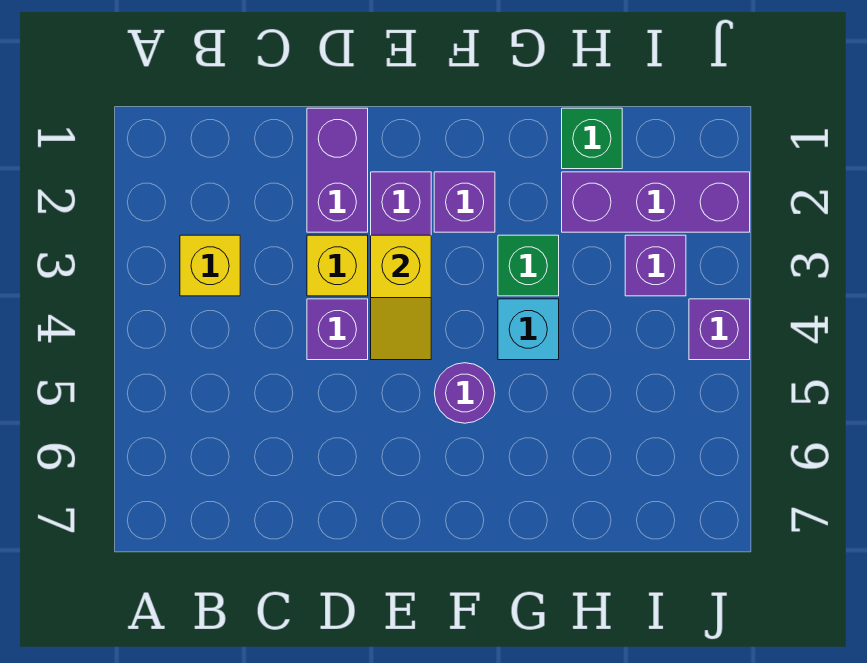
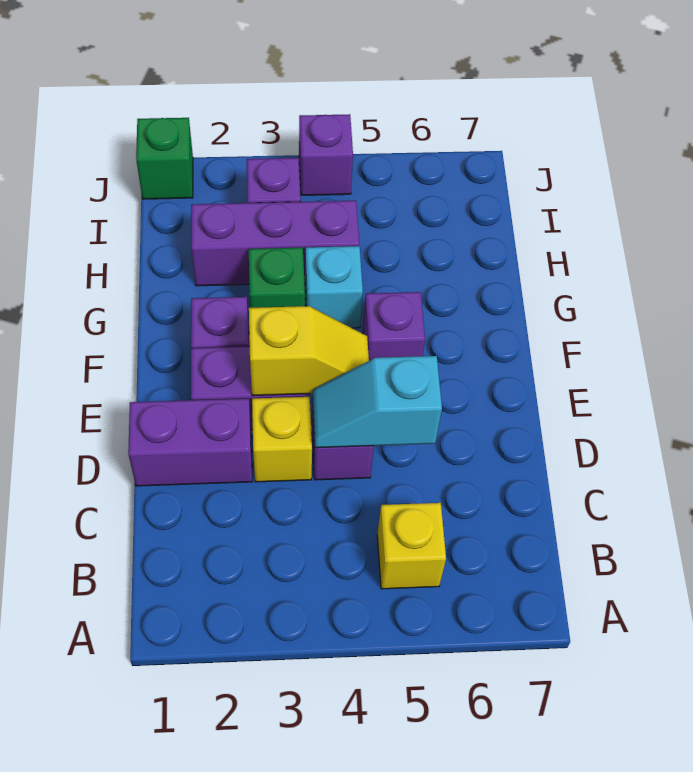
yellow 1x1 brick [180,235,240,296] -> yellow 1x1 brick moved to [377,503,446,589]
none -> cyan 1x2 slope [313,356,442,448]
purple 1x1 round brick [435,363,495,423] -> purple 1x1 brick [363,292,425,361]
green 1x1 brick [562,108,622,169] -> green 1x1 brick moved to [136,118,193,199]
purple 1x3 brick [562,172,750,232] -> purple 1x3 brick turned to [191,201,359,286]

